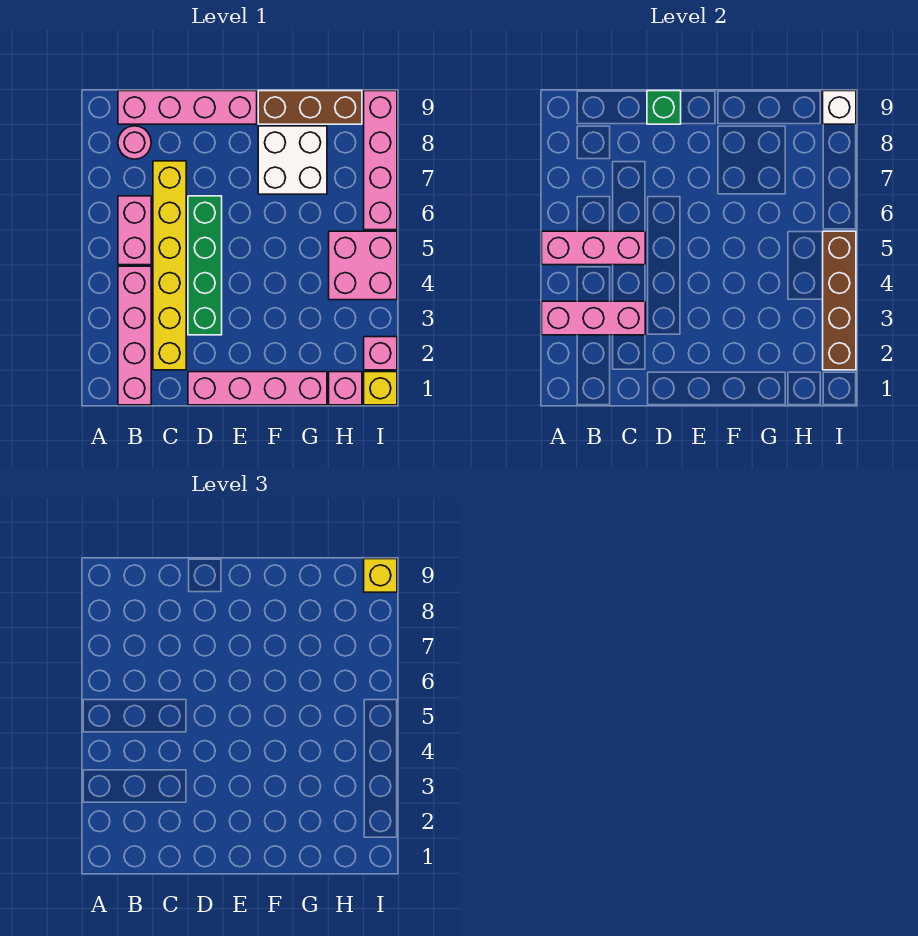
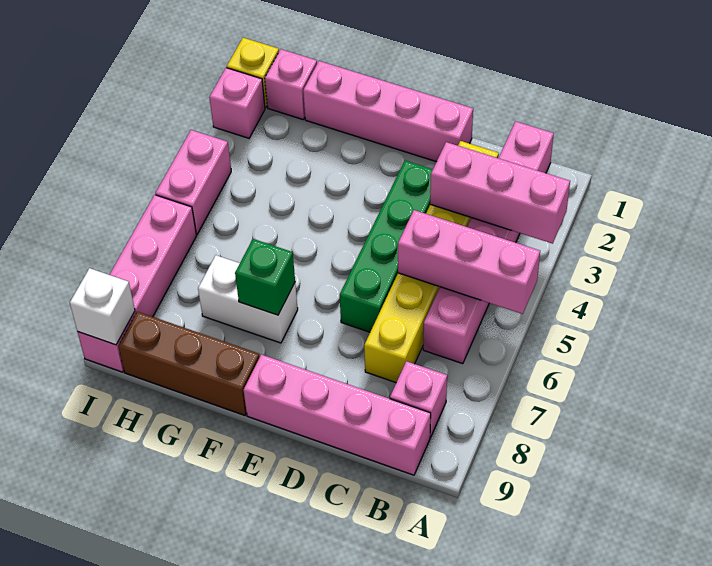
pink 1x1 round brick [118,126,151,159] -> pink 1x1 brick [390,361,447,437]
green 1x1 brick [647,91,681,124] -> green 1x1 brick moved to [235,239,295,315]
white 2x2 brick [258,126,327,194] -> white 1x2 brick [198,255,298,343]
pink 2x2 brick [329,231,397,300] -> pink 1x2 brick [155,130,231,234]
brown 1x4 brick [823,231,856,370] -> none
yellow 1x1 brick [364,559,397,592] -> none

